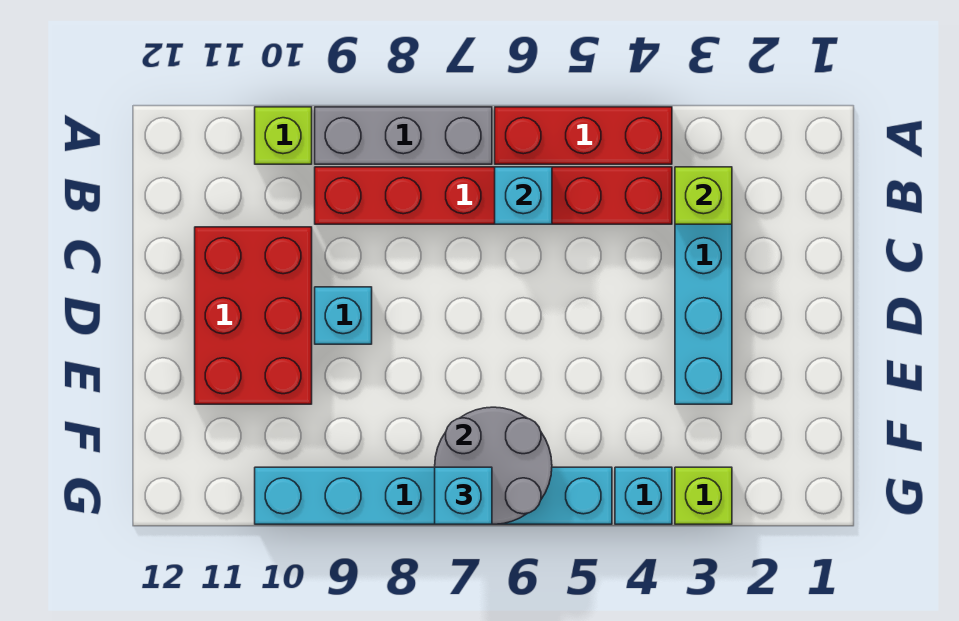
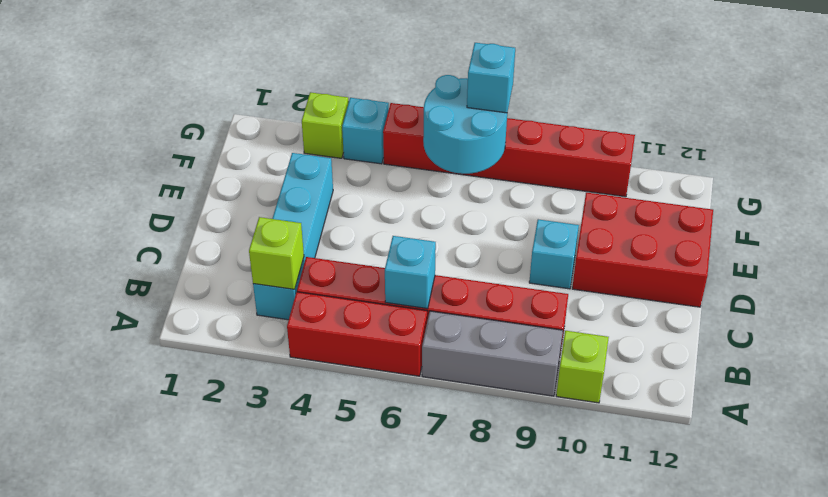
red 2x3 brick [195,227,312,404] -> red 2x3 brick turned to [572,192,713,307]
grey 2x2 round brick [435,407,552,524] -> cyan 2x2 round brick [423,75,507,174]
cyan 1x6 brick [255,467,612,524] -> red 1x6 brick [383,103,635,197]

